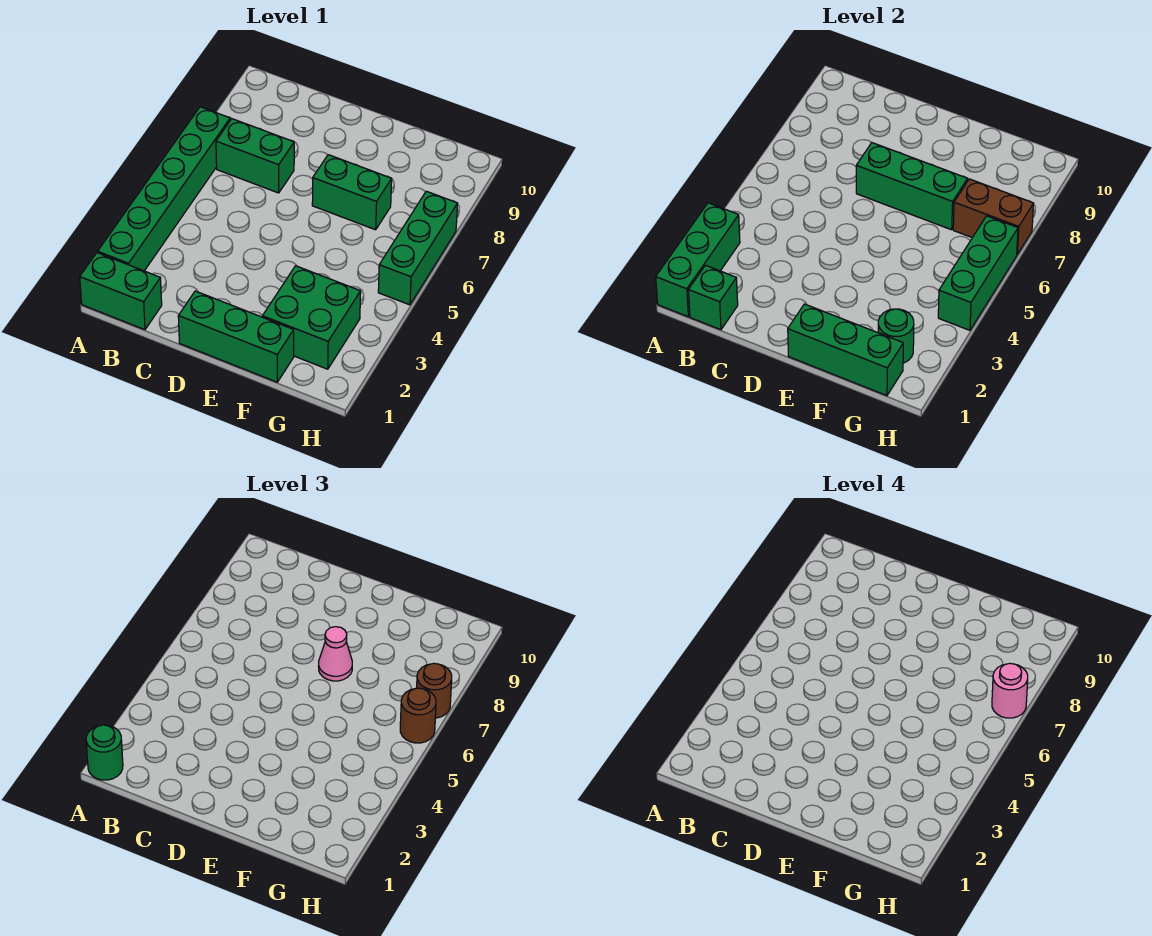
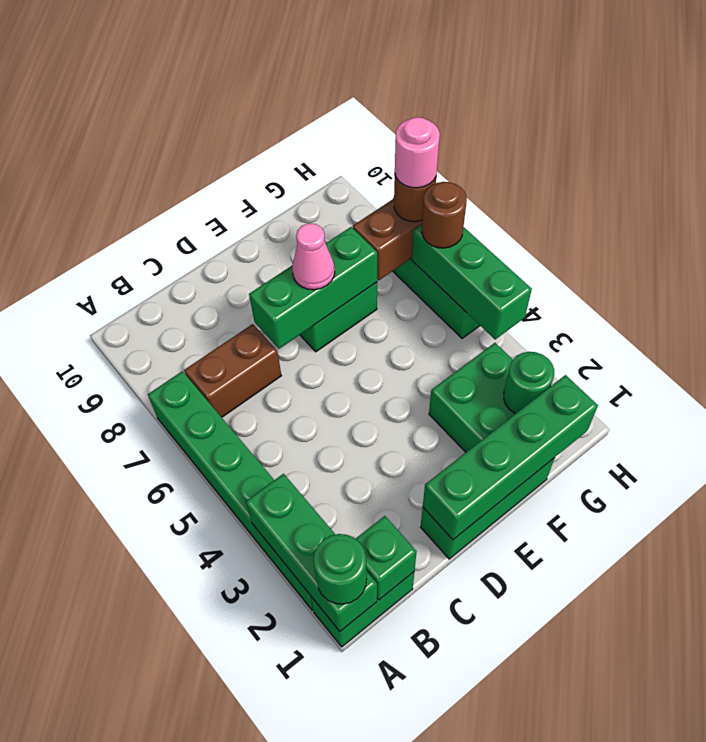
green 1x2 brick [216,119,294,193] -> brown 1x2 brick [184,324,281,417]
green 1x3 brick [788,304,903,396] -> green 1x4 brick [423,375,598,540]

